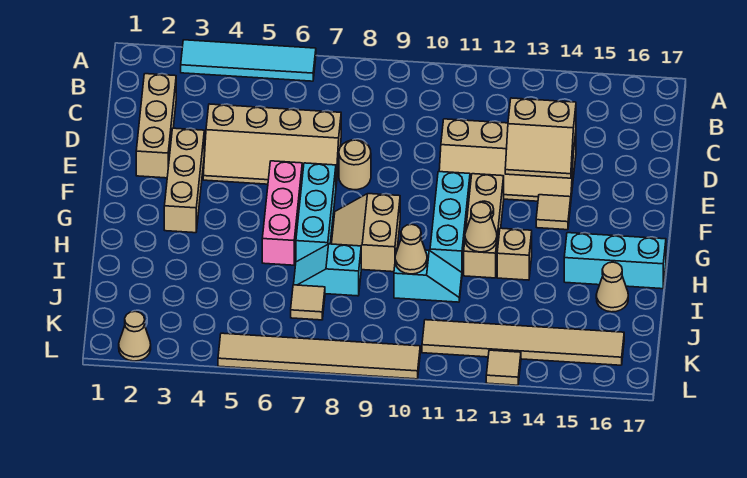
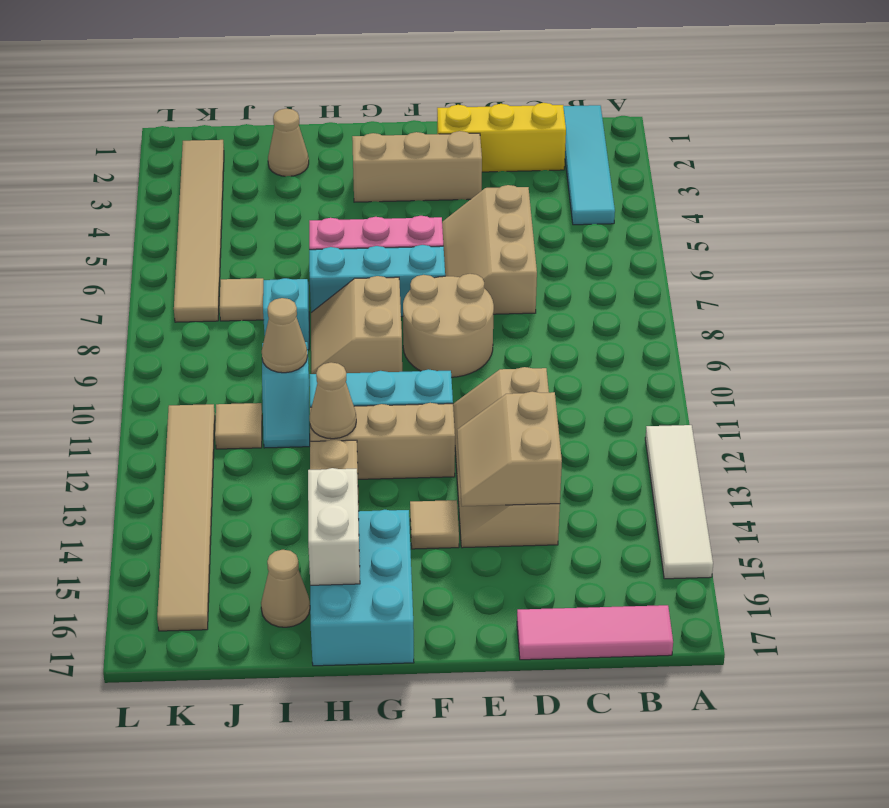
cyan 1x4 tile [181,40,316,81] -> cyan 1x4 tile moved to [563,105,615,225]
none -> white 1x4 tile [645,425,713,579]
none -> pink 1x3 tile [517,605,673,660]
tan 1x3 brick [136,74,176,178] -> yellow 1x3 brick [437,103,566,172]
tan 2x4 slope [203,104,341,184] -> tan 2x3 slope [442,185,537,314]
tan 1x1 round brick [339,140,371,190] -> tan 2x2 round brick [403,274,494,377]
tan 2x2 slope [332,194,400,272] -> tan 2x2 slope turned to [311,276,402,374]
cyan 1x3 brick [564,233,666,289] -> cyan 2x3 brick [310,510,414,666]
none -> white 1x2 brick [308,468,360,585]
tan 1x1 cone [119,311,151,361] -> tan 1x1 cone moved to [268,109,309,176]
tan 1x6 tile [218,333,420,379] -> tan 1x6 tile moved to [174,140,224,322]
tan 1x1 tile [486,350,521,385] -> tan 1x1 tile moved to [215,403,262,449]

